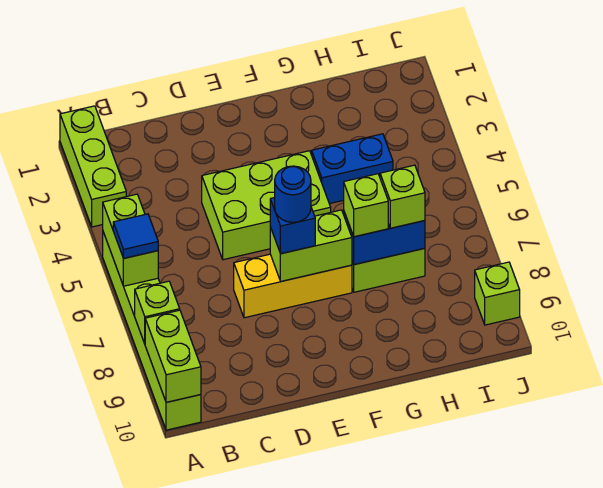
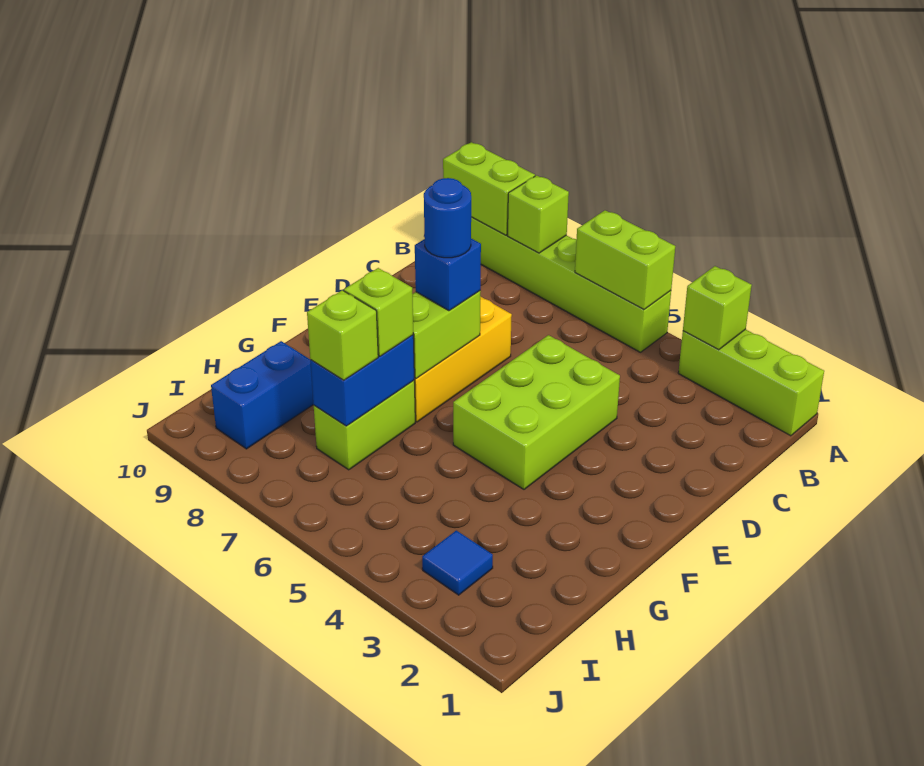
blue 1x1 tile [113,214,158,258] -> blue 1x1 tile moved to [422,530,493,595]
blue 1x2 brick [312,134,393,204] -> blue 1x2 brick moved to [211,341,313,449]
lime 1x1 brick [475,262,520,325] -> lime 1x1 brick moved to [683,266,752,350]

